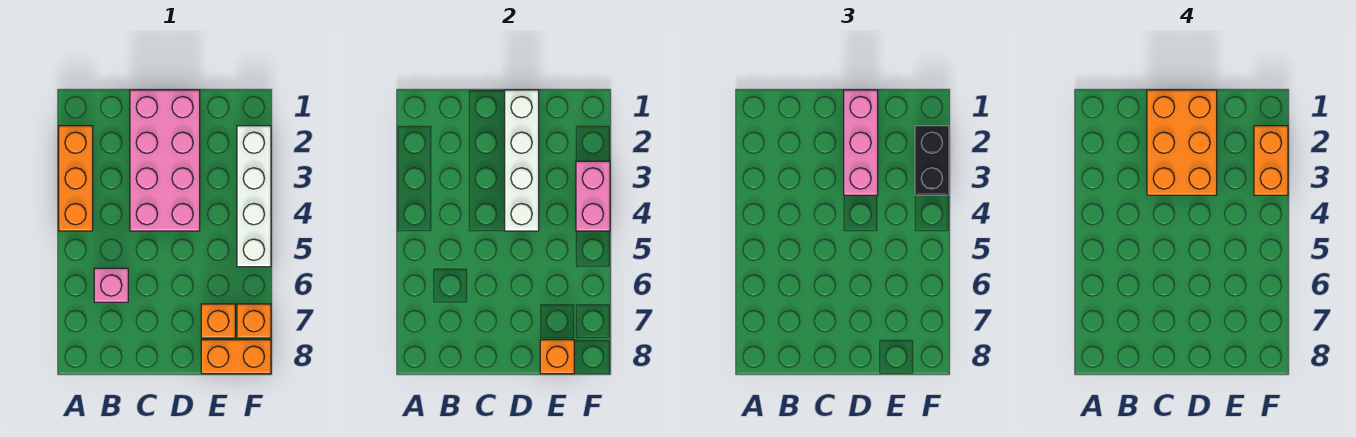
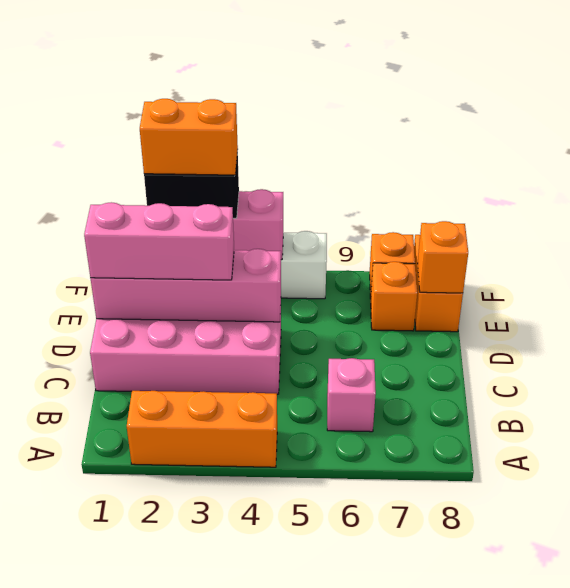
orange 2x3 brick [1147,90,1217,195] -> none
white 1x4 brick [505,90,539,231] -> pink 1x4 brick [91,249,281,322]

